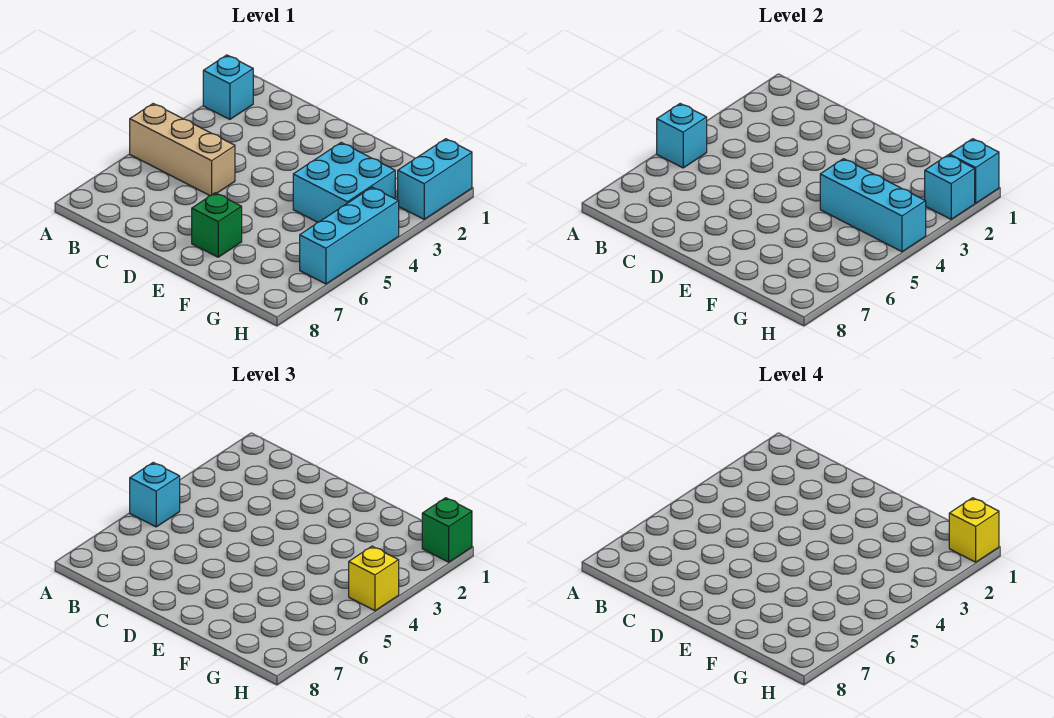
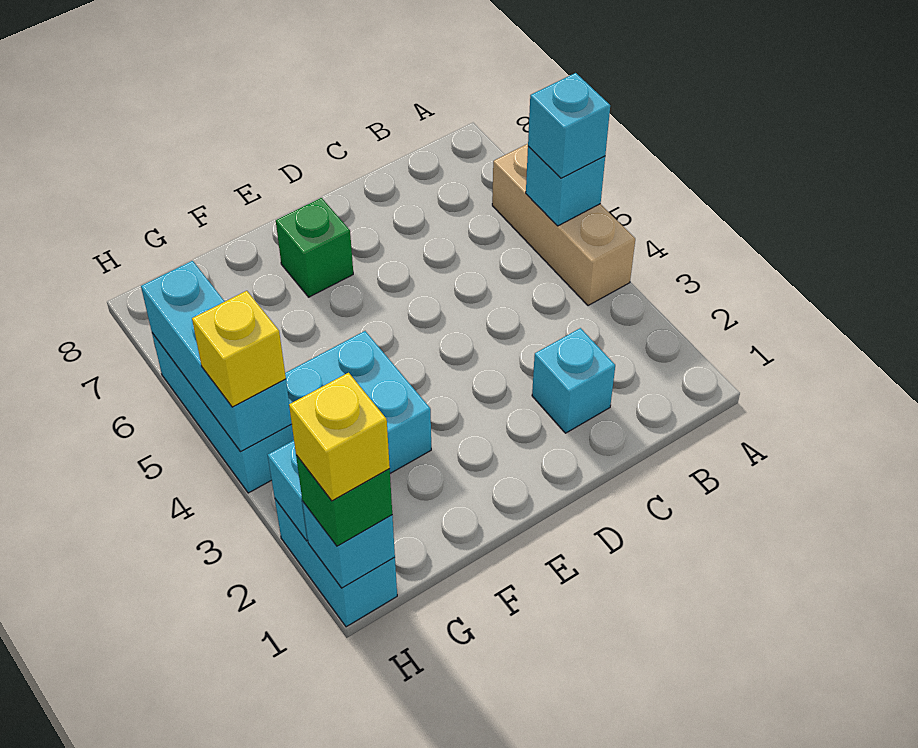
cyan 1x1 brick [203,55,253,119] -> cyan 1x1 brick moved to [532,328,615,433]
tan 1x3 brick [130,104,235,196] -> tan 1x3 brick turned to [492,144,635,306]
cyan 1x3 brick [820,159,926,252] -> cyan 1x3 brick turned to [141,261,292,452]

